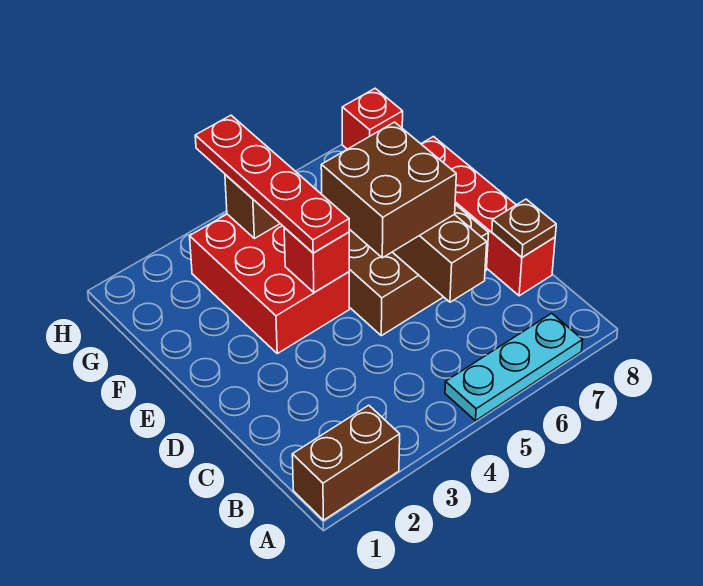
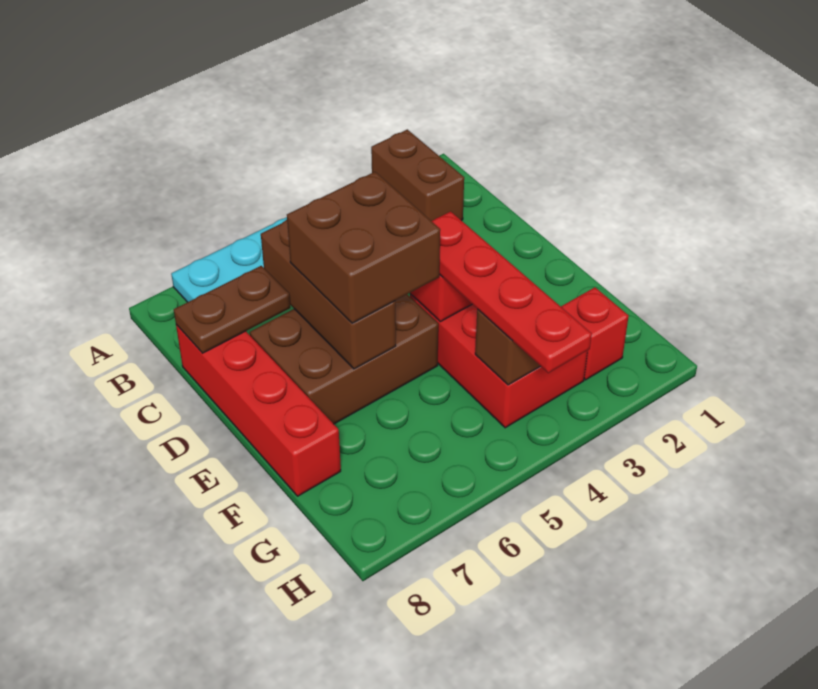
brown 1x2 brick [292,405,400,520] -> brown 1x2 brick turned to [371,129,464,221]
brown 1x1 plate [492,199,556,257] -> brown 1x2 plate [174,266,290,353]
red 1x1 brick [342,88,403,149] -> red 1x1 brick moved to [561,287,629,380]

